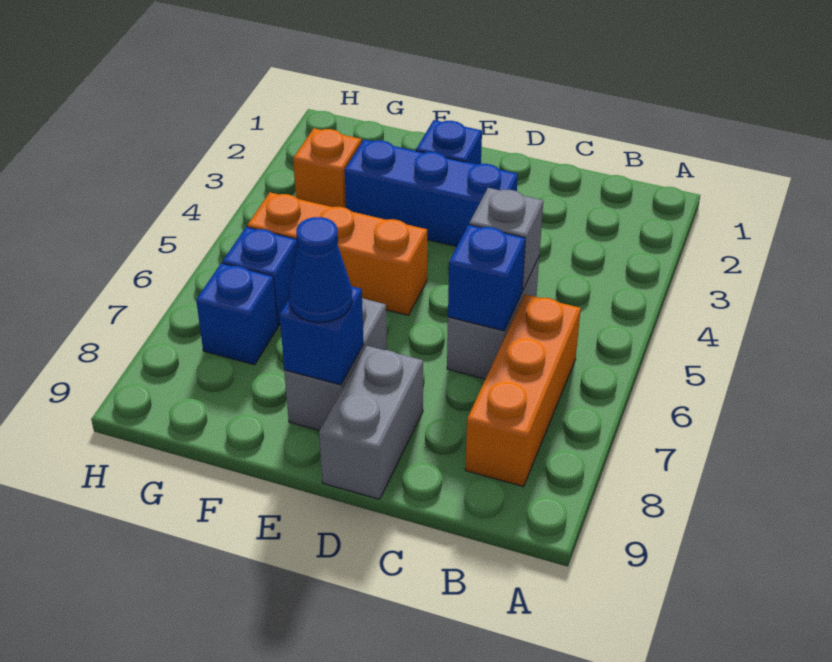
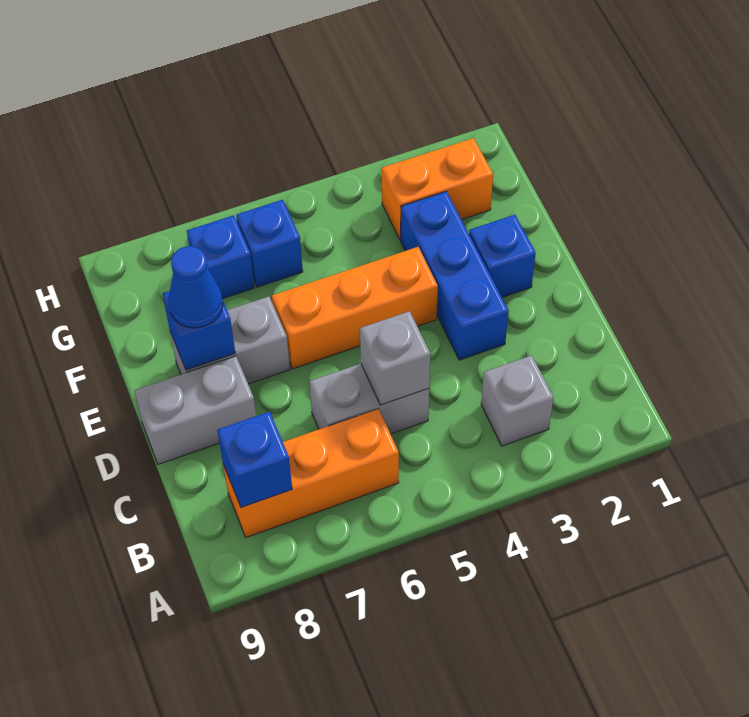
none -> grey 1x1 brick [481,355,554,446]
blue 1x1 brick [448,225,525,331] -> blue 1x1 brick moved to [217,412,292,507]
orange 1x3 brick [247,192,427,315] -> orange 1x3 brick turned to [272,247,438,369]
orange 1x1 brick [293,128,362,208] -> orange 1x2 brick [382,138,493,240]

